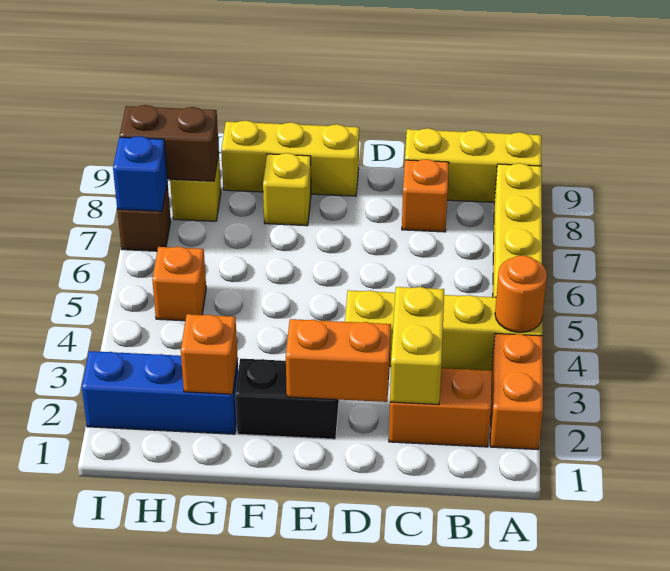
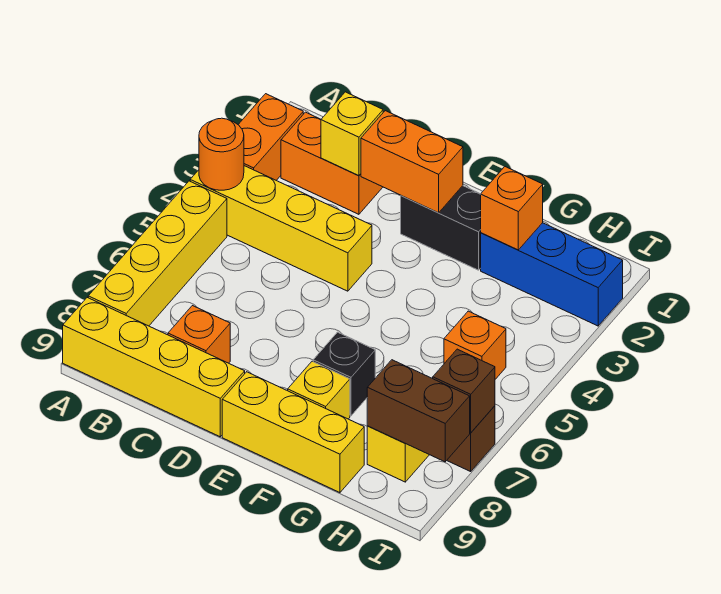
yellow 1x3 brick [405,128,542,202] -> yellow 1x4 brick [63,298,245,437]
yellow 1x2 brick [390,287,444,405] -> yellow 1x1 brick [321,92,383,176]
none -> black 1x1 brick [313,332,375,416]
blue 1x1 brick [113,136,167,211] -> brown 1x1 brick [433,349,495,433]

